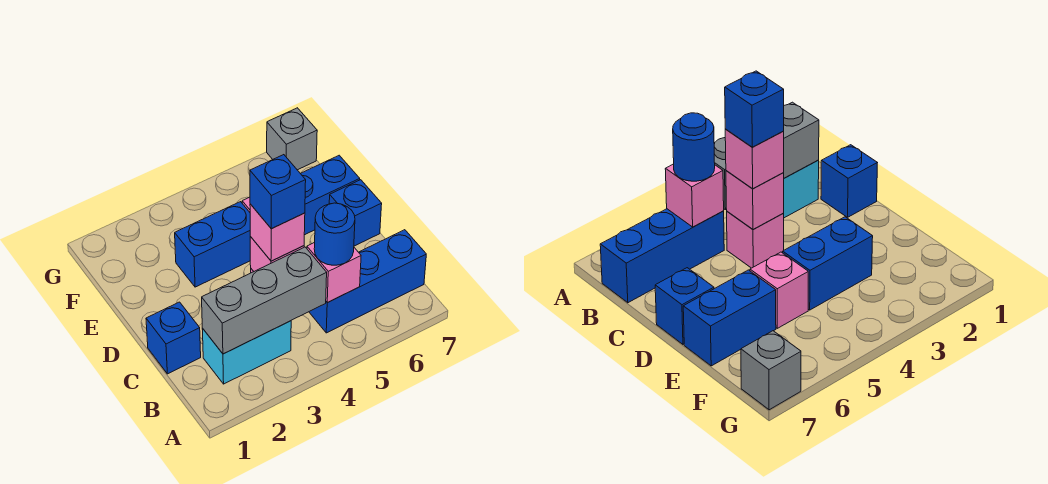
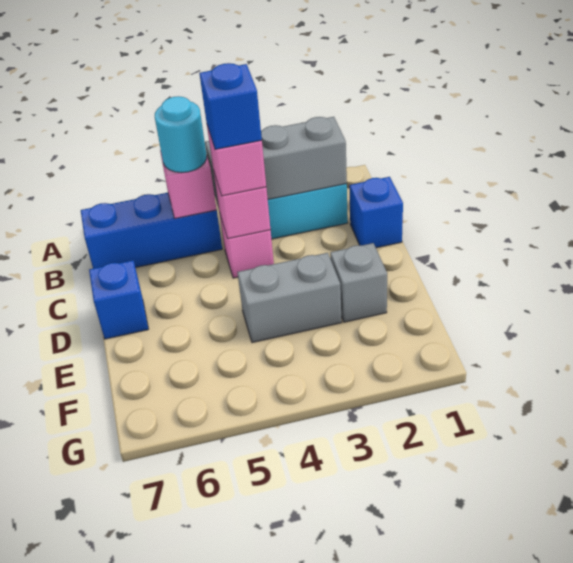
blue 1x1 round brick [314,203,355,265] -> cyan 1x1 round brick [155,96,207,173]
blue 1x2 brick [175,202,250,287] -> grey 1x2 brick [237,253,342,343]
pink 1x1 brick [750,252,808,328] -> none
blue 1x2 brick [300,155,360,235] -> none
grey 1x1 brick [267,108,317,170] -> grey 1x1 brick moved to [330,243,387,322]

